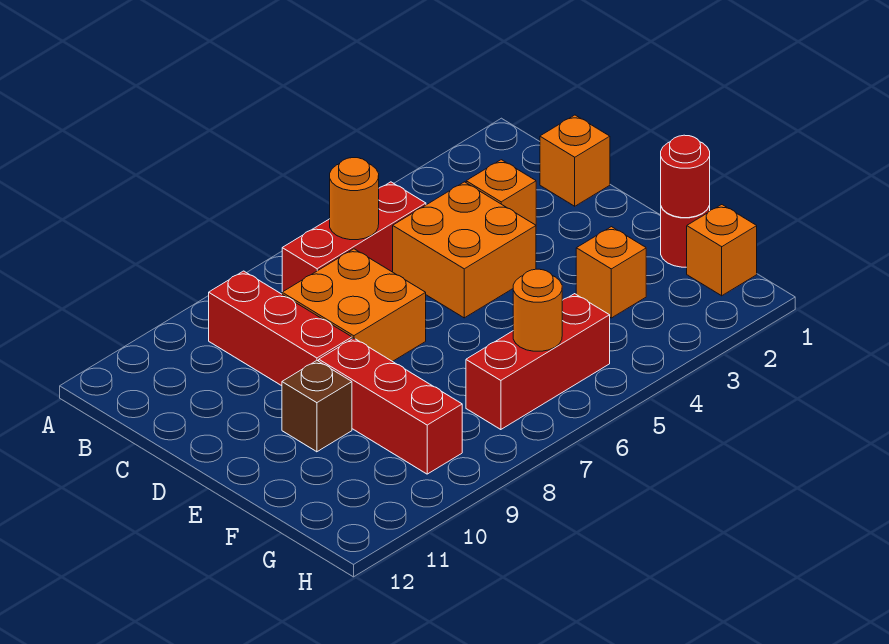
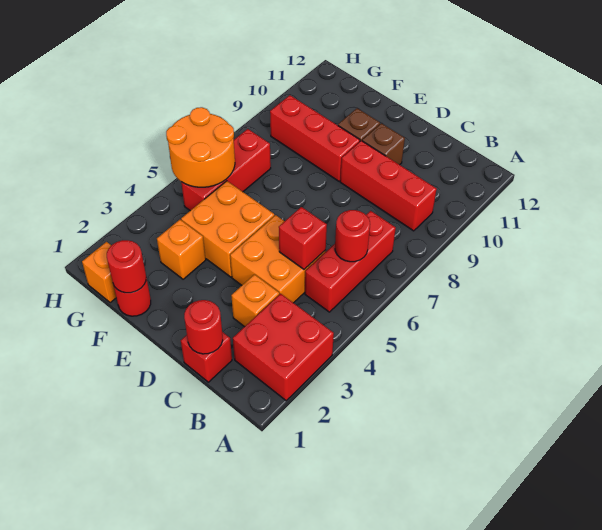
none -> red 2x2 brick [233,294,334,401]
orange 1x1 round brick [330,158,379,240] -> red 1x1 round brick [335,210,370,262]
orange 1x1 brick [540,115,610,206] -> red 1x1 brick [181,332,232,382]
none -> red 1x1 round brick [184,300,223,354]
none -> red 1x1 brick [279,207,327,269]
orange 2x2 brick [282,249,426,362] -> orange 2x2 brick moved to [181,181,274,277]
none -> brown 1x1 brick [362,123,405,165]
orange 1x1 round brick [513,269,562,351] -> orange 2x2 round brick [166,107,235,187]

